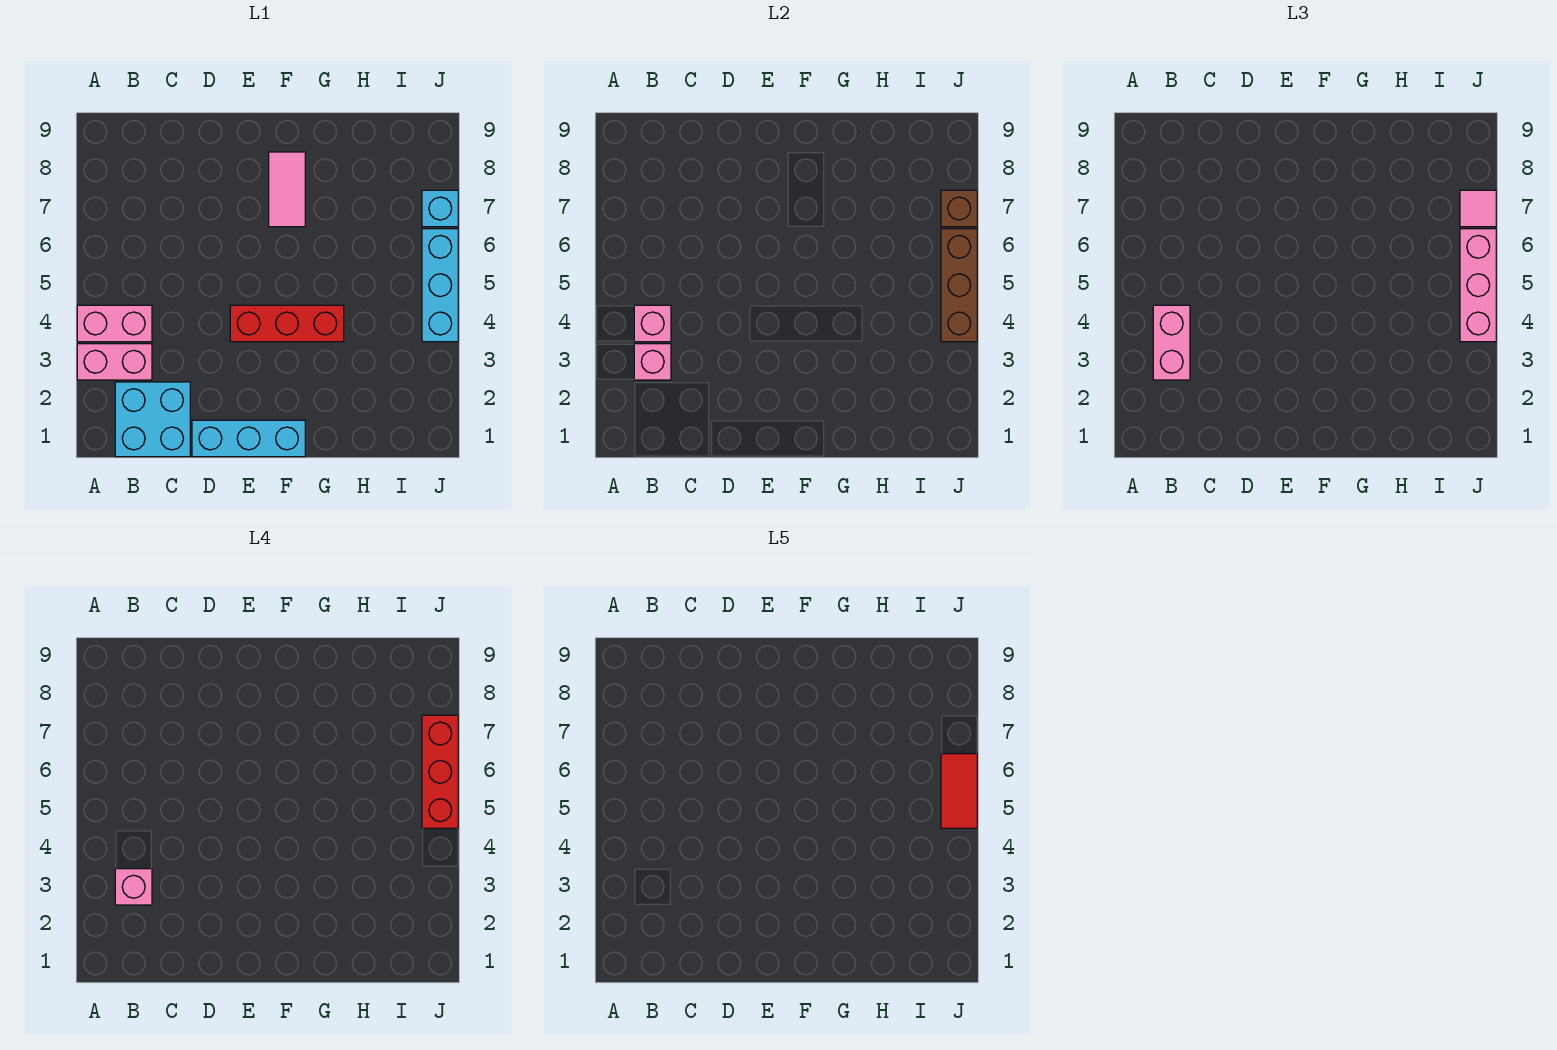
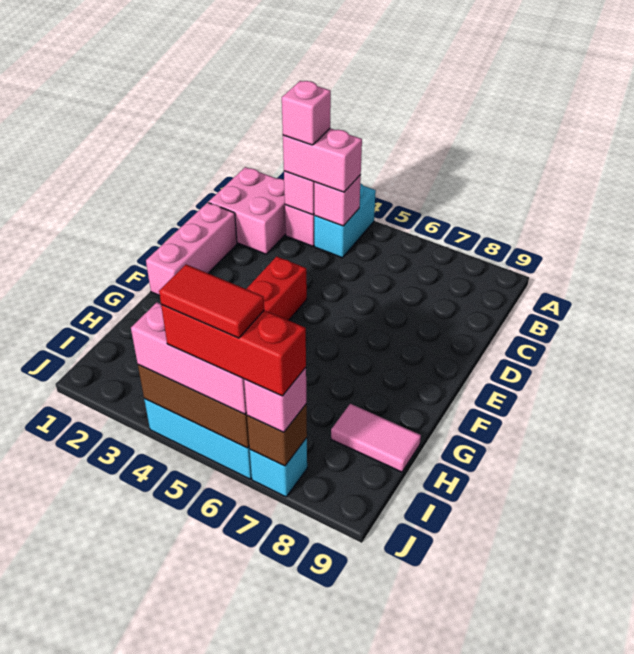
pink 1x2 brick [77,305,152,342] -> cyan 1x2 brick [314,183,376,258]
cyan 2x2 brick [115,382,190,457] -> pink 2x2 brick [209,167,286,254]
cyan 1x3 brick [192,420,305,457] -> pink 1x3 brick [146,202,237,296]
pink 1x2 tile [269,152,305,227] -> pink 1x2 tile moved to [331,404,421,472]
pink 1x1 tile [1460,190,1496,227] -> pink 1x1 brick [244,368,306,432]

